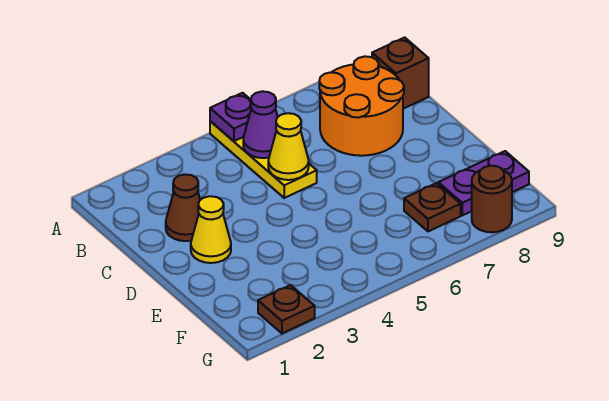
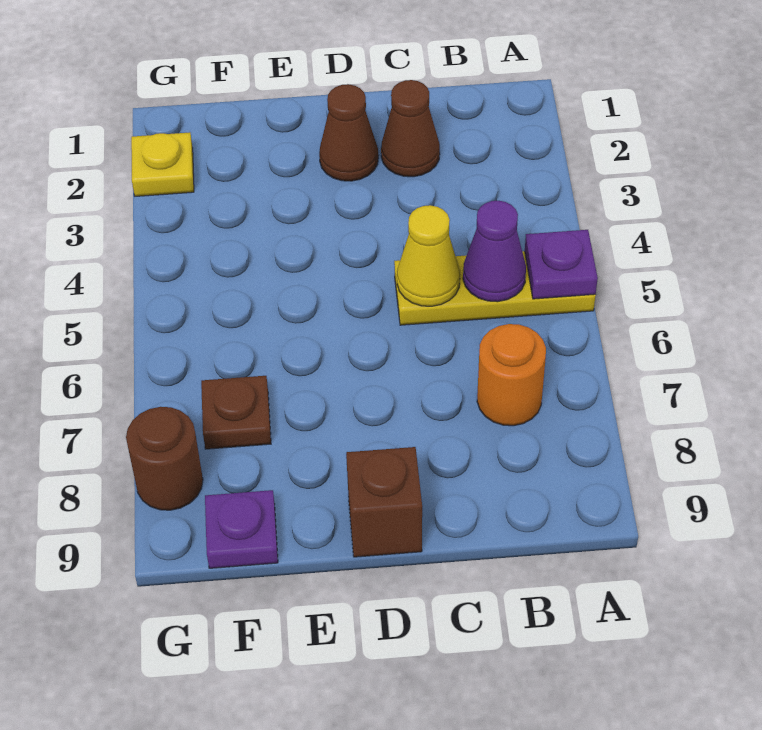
orange 2x2 round brick [319,56,404,156] -> orange 1x1 round brick [477,324,546,426]
brown 1x1 brick [372,37,429,109] -> brown 1x1 brick moved to [346,447,422,557]
yellow 1x1 cone [191,196,231,263] -> brown 1x1 cone [319,84,378,181]
purple 1x2 plate [438,151,529,215] -> purple 1x1 plate [205,490,278,568]
brown 1x1 plate [258,285,315,333] -> yellow 1x1 plate [131,132,194,196]

